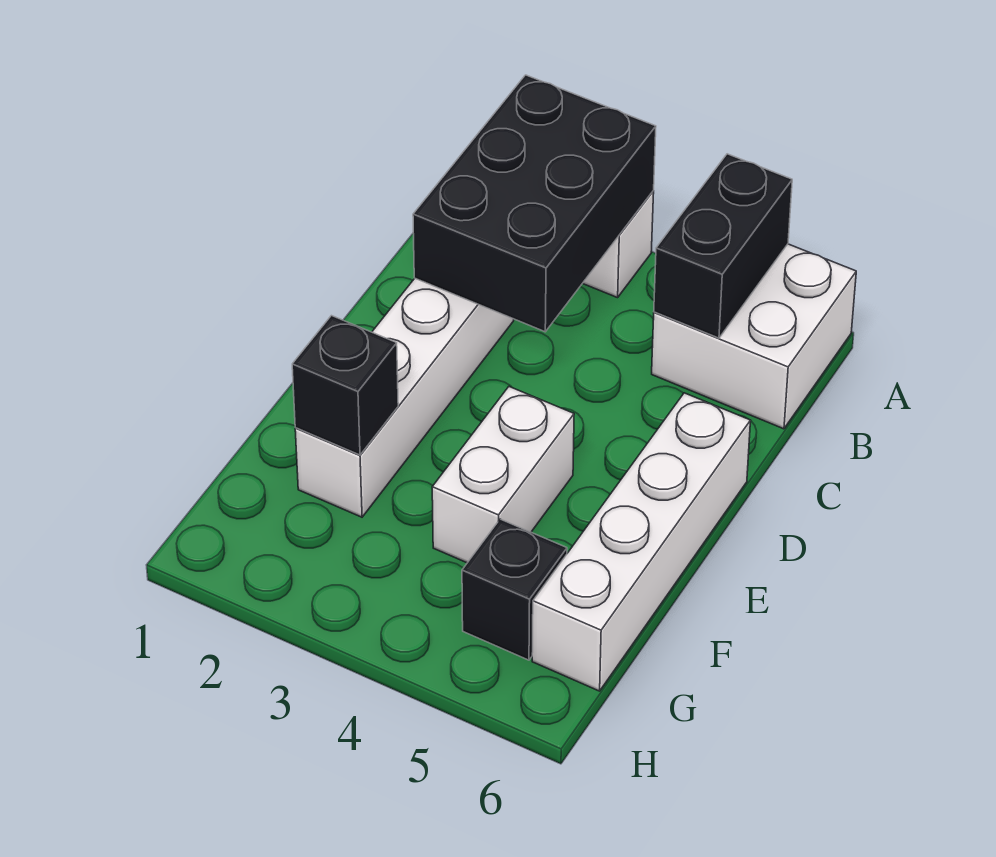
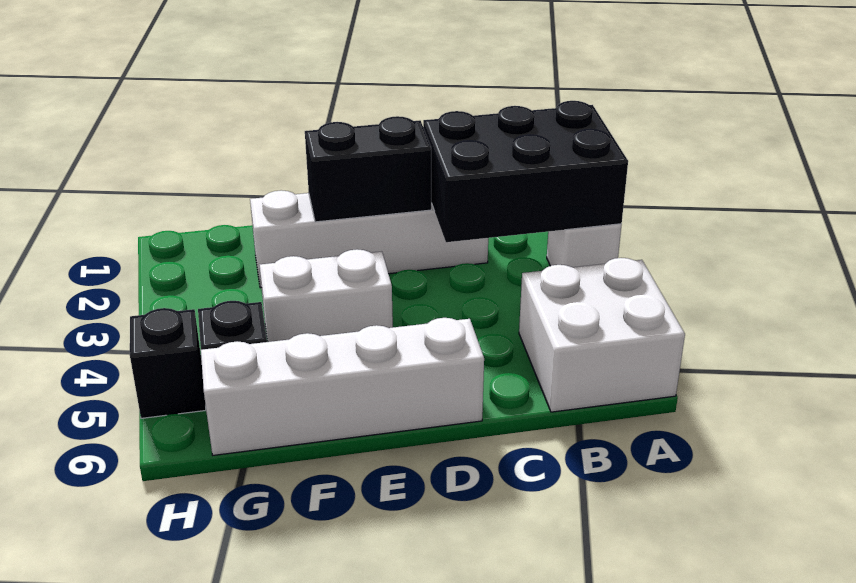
black 1x2 brick [654,154,792,338] -> black 1x2 brick moved to [305,116,431,222]
black 1x1 brick [292,316,398,455] -> black 1x1 brick moved to [130,308,206,418]

